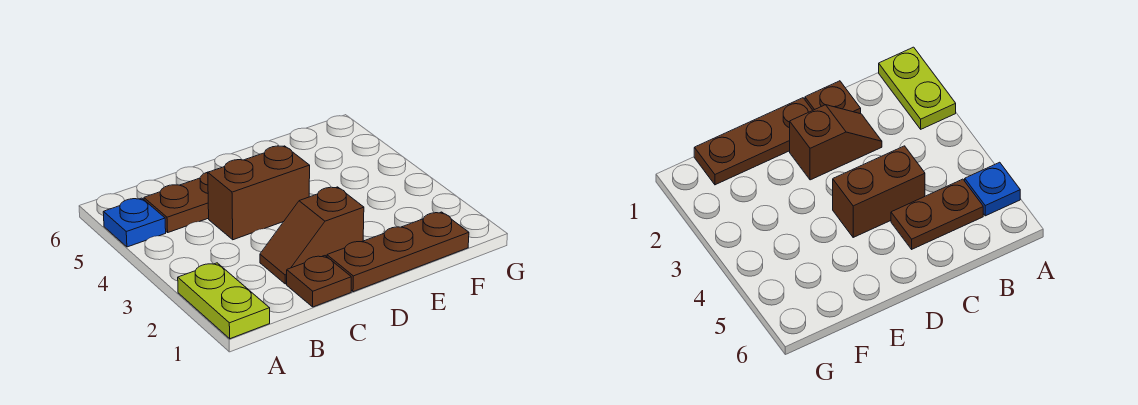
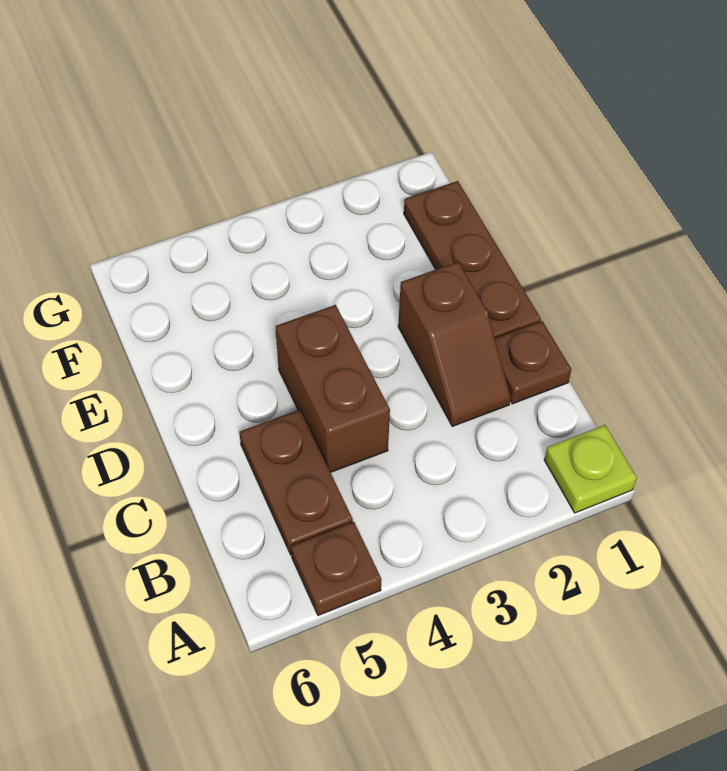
lime 1x2 plate [178,263,270,339] -> lime 1x1 plate [544,425,637,513]
blue 1x1 plate [103,198,166,247] -> brown 1x1 plate [291,522,382,616]

